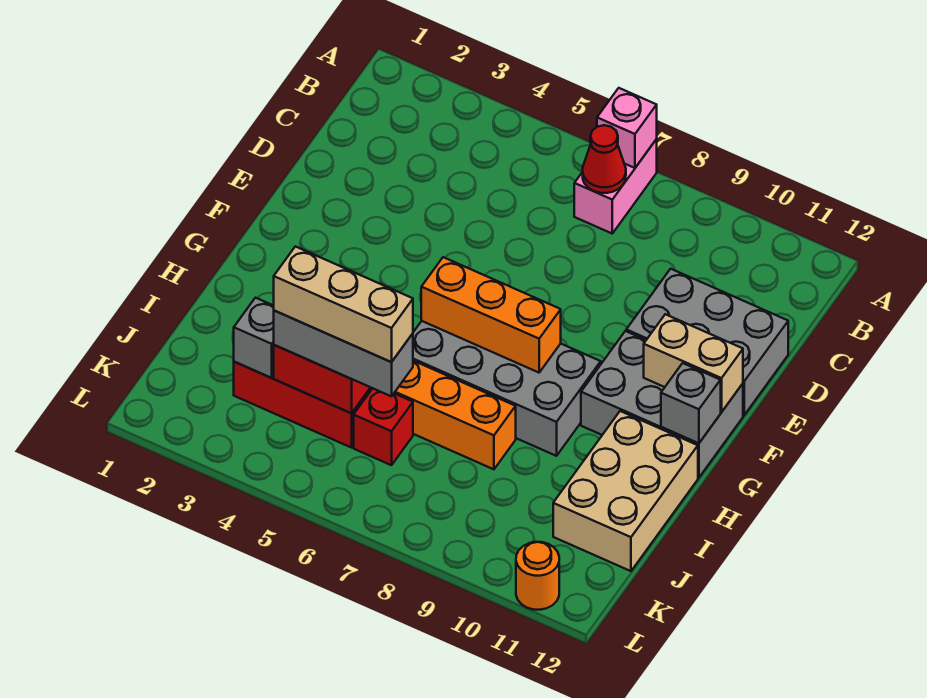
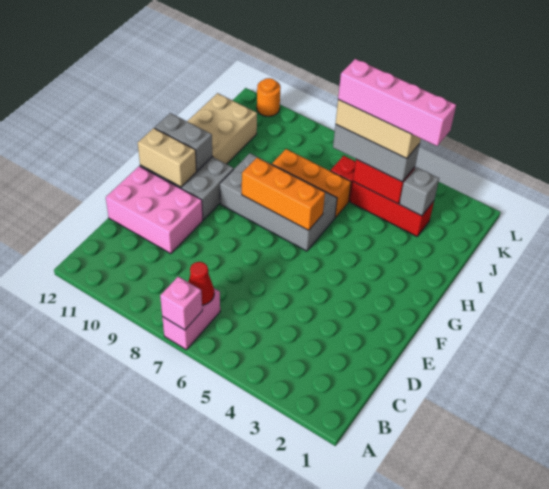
grey 2x3 brick [626,269,788,415] -> pink 2x3 brick [106,166,203,254]
grey 1x1 brick [661,363,721,443] -> grey 1x2 brick [155,113,212,171]
none -> pink 1x4 brick [338,59,456,146]

